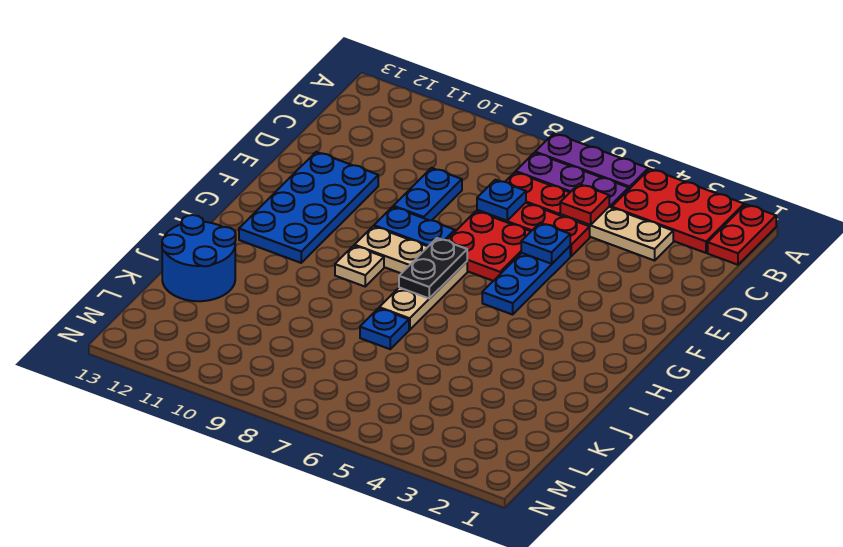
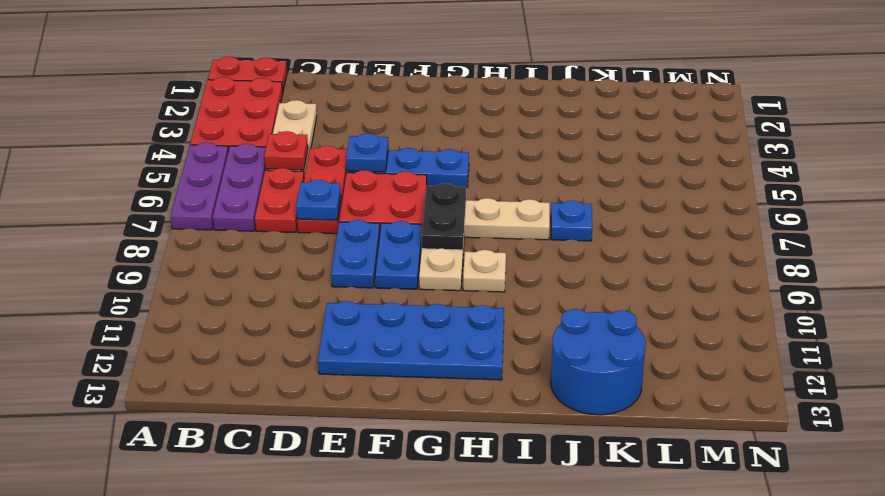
blue 1x2 plate [393,168,462,220] -> blue 1x2 plate turned to [331,220,380,288]
black 1x2 plate [399,238,467,298] -> black 1x2 plate turned to [422,183,466,250]

